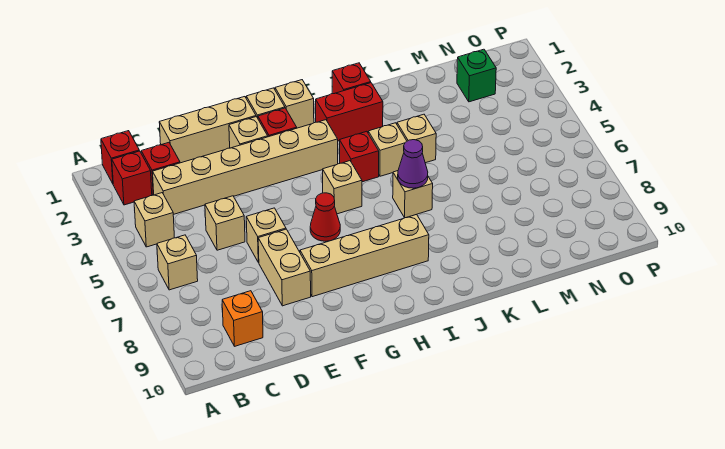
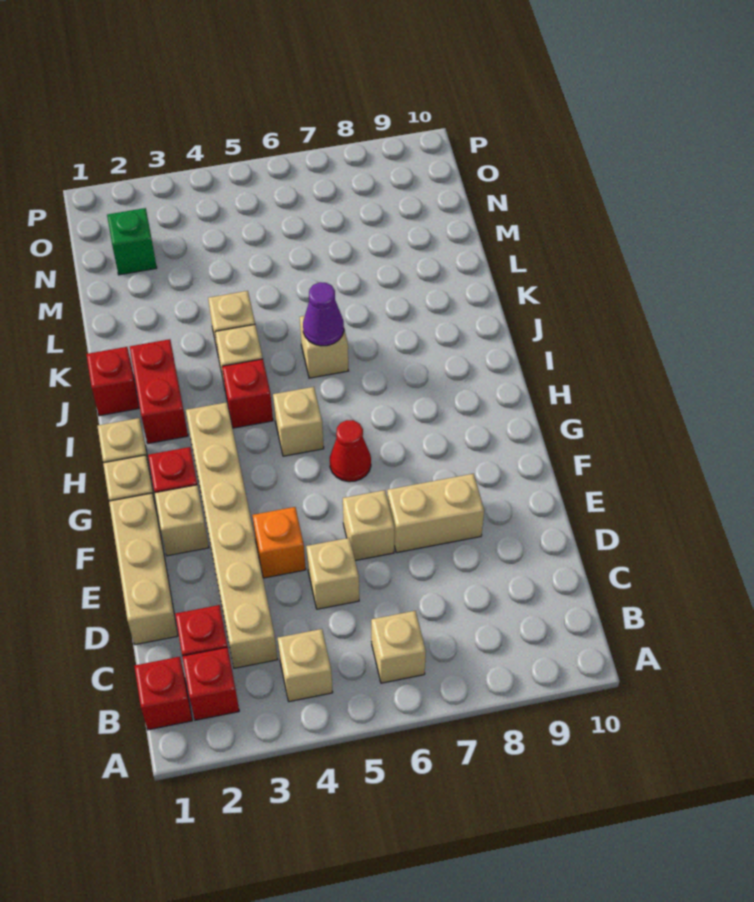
orange 1x1 brick [222,291,263,346] -> orange 1x1 brick moved to [252,507,306,578]
tan 1x4 brick [300,215,429,297] -> none

